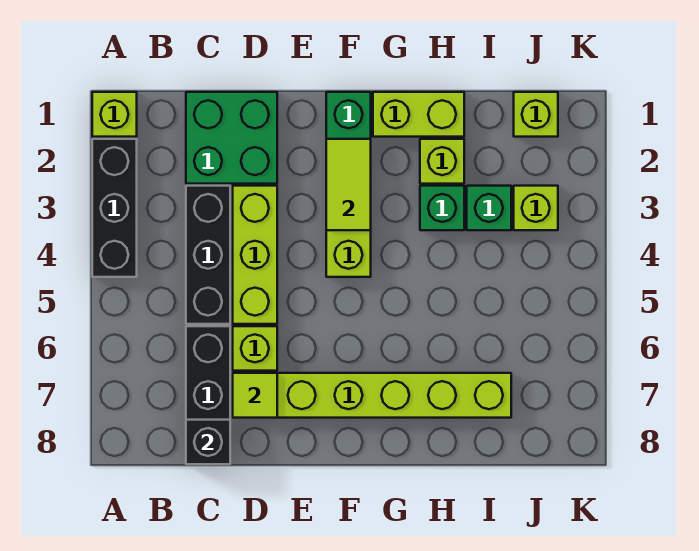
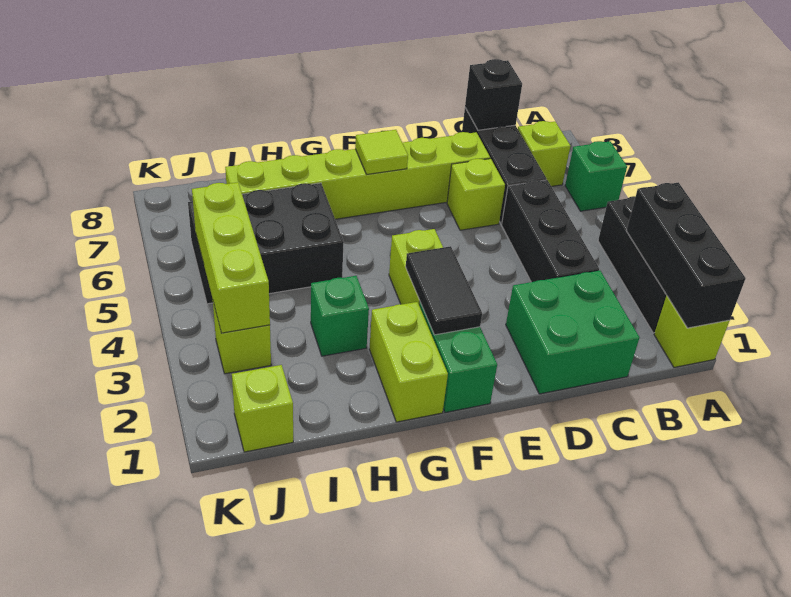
none -> black 1x3 brick [626,182,746,328]
lime 1x3 brick [233,186,277,324] -> lime 1x3 brick moved to [192,182,270,333]
lime 1x1 tile [233,373,277,418] -> lime 1x1 tile moved to [355,130,408,174]
lime 1x2 tile [326,139,371,230] -> black 1x2 tile [406,246,482,335]
lime 1x2 brick [373,92,464,137] -> lime 1x2 brick turned to [369,302,448,422]
lime 1x1 brick [420,139,464,184] -> lime 1x1 brick moved to [518,121,570,186]
none -> black 2x3 brick [188,183,344,304]
green 1x1 brick [467,186,511,230] -> green 1x1 brick moved to [565,141,627,211]

